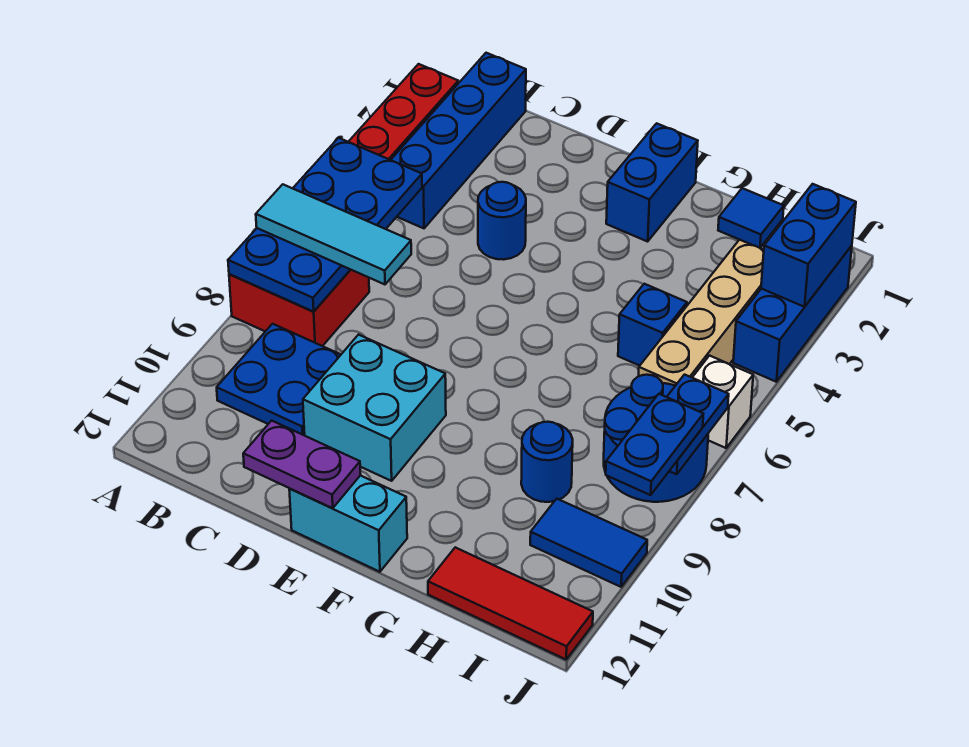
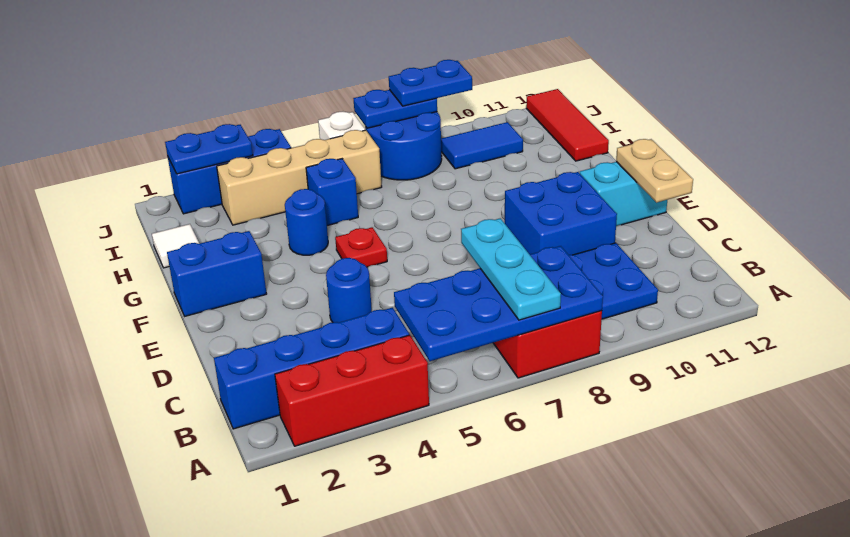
cyan 1x3 tile [256,184,411,284] -> cyan 1x3 plate [461,218,561,320]
cyan 2x2 brick [303,335,446,481] -> blue 2x2 brick [505,172,617,255]
purple 1x2 plate [243,421,361,508] -> tan 1x2 plate [616,139,693,202]
cyan 1x2 brick [289,476,407,572] -> cyan 1x2 brick turned to [580,162,667,226]
none -> red 1x1 plate [335,227,387,267]
blue 1x1 tile [718,188,784,248] -> white 1x1 tile [152,224,199,268]
blue 1x1 round brick [521,422,573,502] -> blue 1x1 round brick moved to [285,189,328,255]
blue 1x2 tile [530,499,647,587] -> blue 1x2 tile turned to [441,122,523,169]
blue 1x2 brick [761,184,856,307] -> blue 1x2 plate [165,124,253,174]

